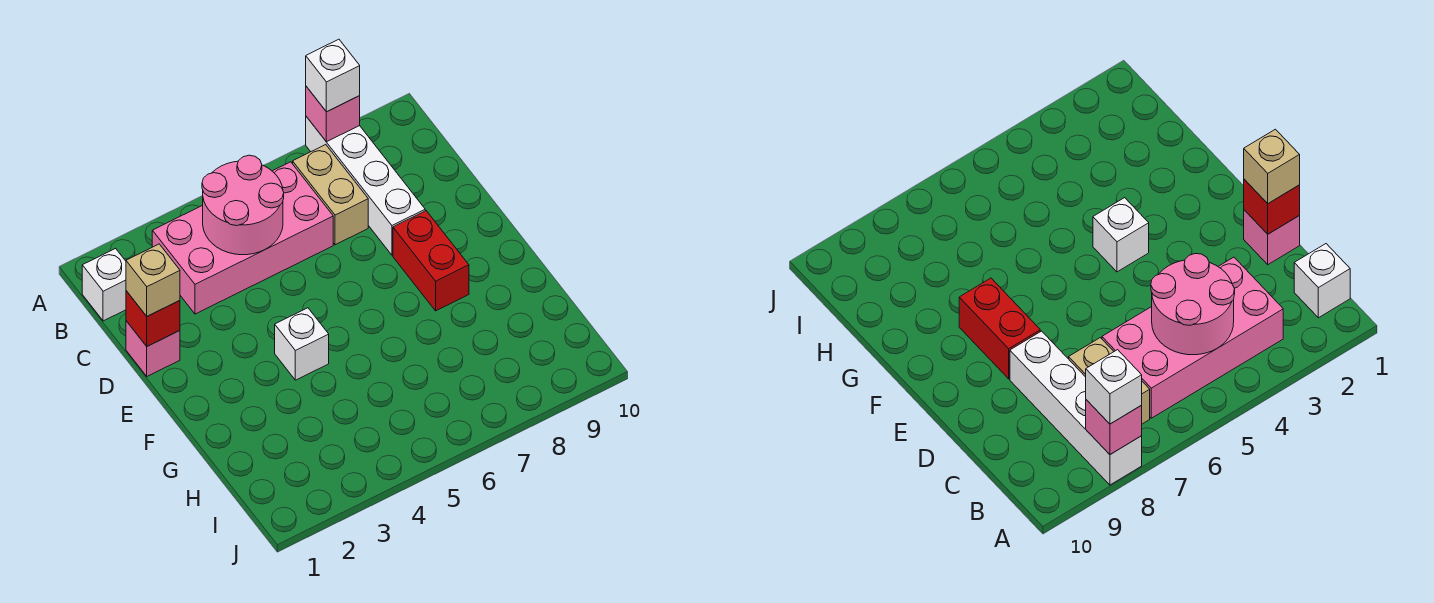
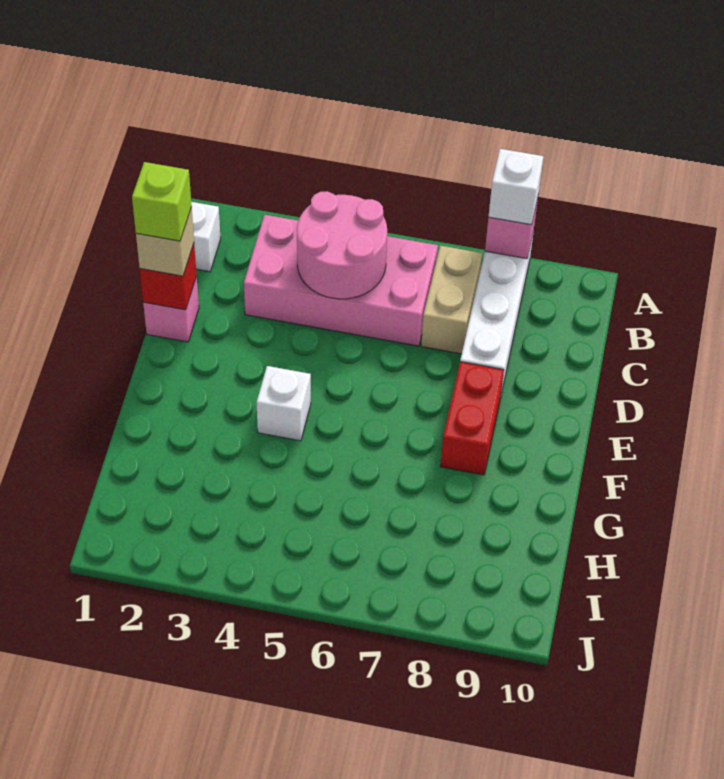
none -> lime 1x1 brick [132,162,192,241]

